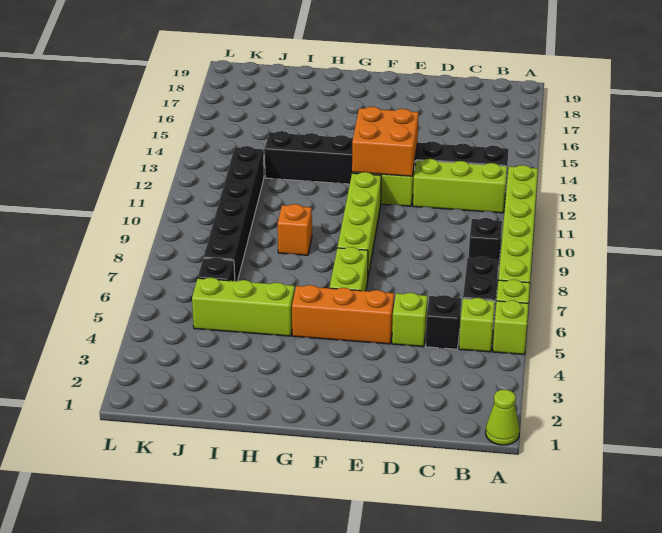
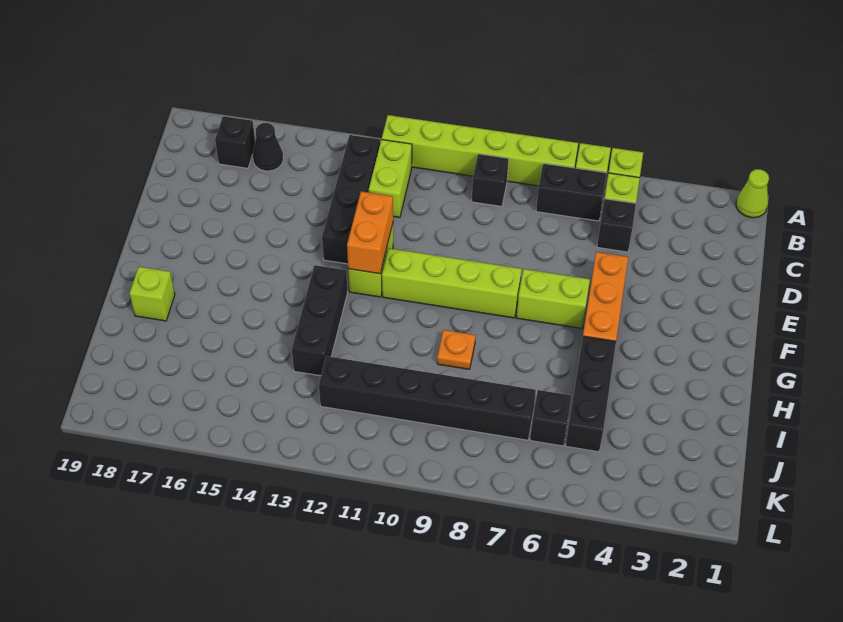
lime 1x3 brick [413,159,507,213] -> lime 1x2 brick [369,140,412,217]
none -> black 1x1 cone [253,123,283,171]
none -> black 1x1 brick [215,116,255,168]
lime 1x1 brick [392,293,428,347] -> lime 1x1 brick moved to [130,267,175,321]
orange 2x2 brick [352,107,419,176] -> orange 1x2 brick [347,191,393,274]
lime 1x3 brick [192,277,295,336] -> black 1x3 brick [566,336,616,452]
orange 1x1 brick [278,204,312,255] -> orange 1x1 plate [437,330,476,369]

